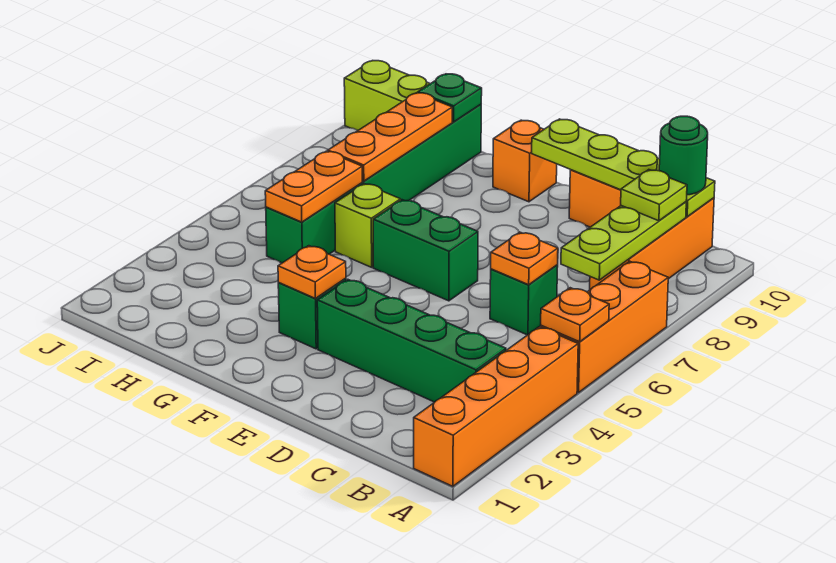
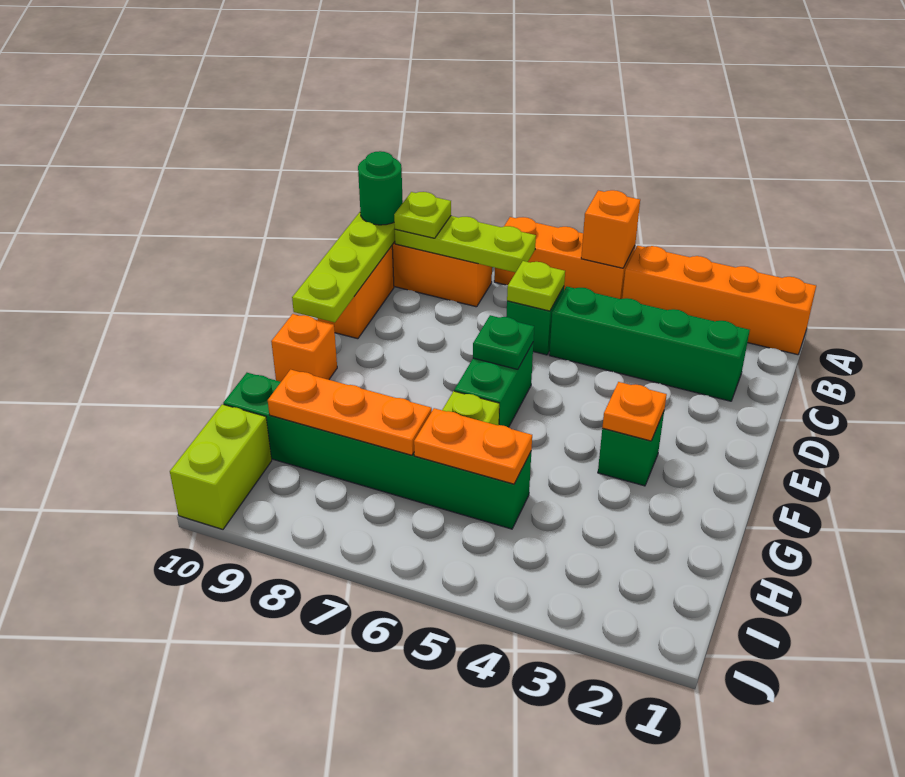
orange 1x1 plate [541,288,609,342] -> orange 1x1 brick [581,190,640,268]
green 1x4 brick [317,279,506,402] -> green 1x4 brick turned to [549,286,750,401]
orange 1x1 plate [491,232,558,285] -> lime 1x1 plate [507,261,565,311]
green 1x1 plate [418,74,482,122] -> green 1x1 plate moved to [473,315,534,369]

